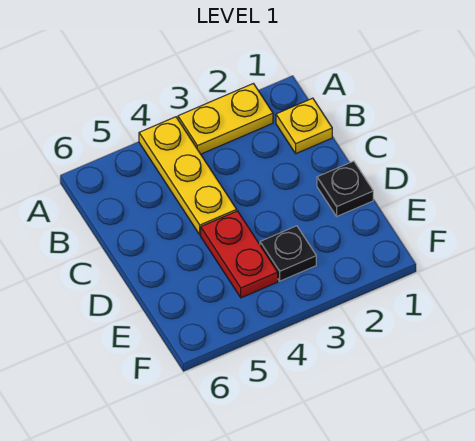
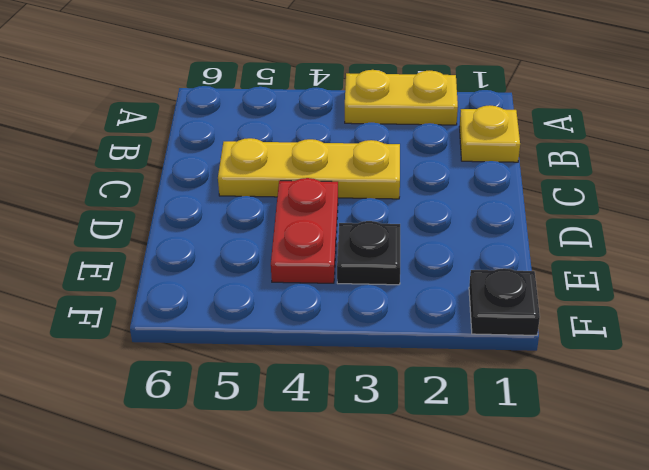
yellow 1x3 plate [139,117,237,235] -> yellow 1x3 plate turned to [218,138,400,199]
black 1x1 plate [317,161,373,216] -> black 1x1 plate moved to [469,268,540,335]

